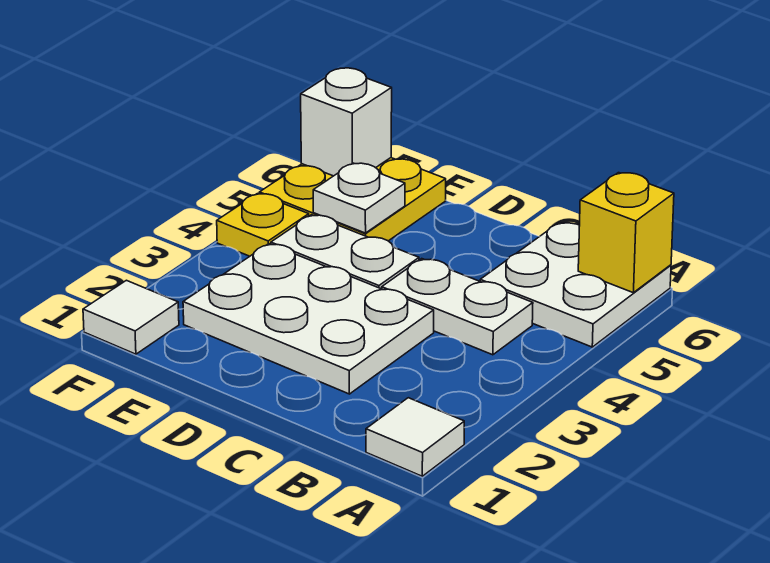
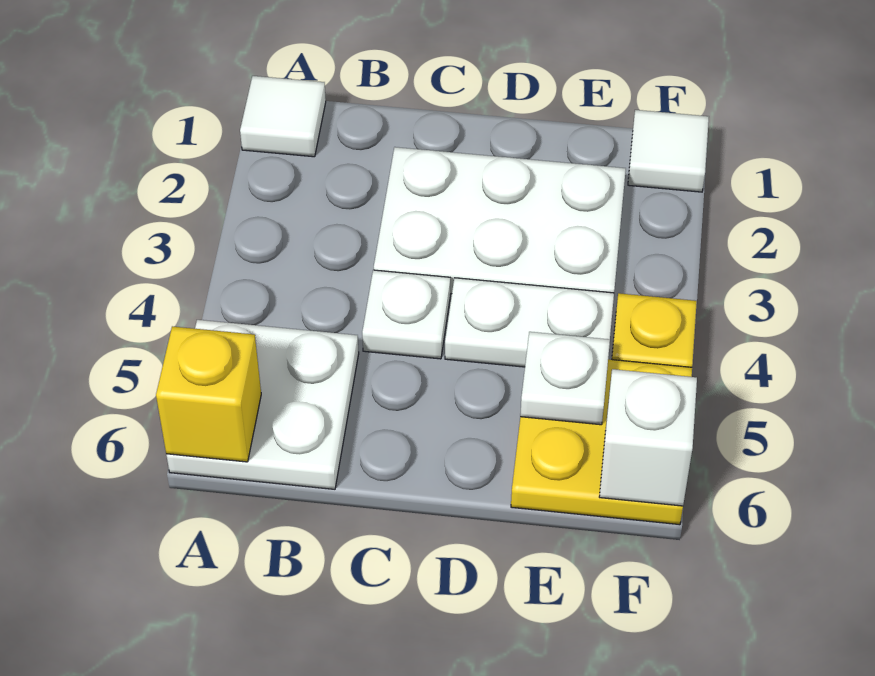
white 1x2 plate [382,259,533,355] -> white 1x1 plate [362,270,450,359]

